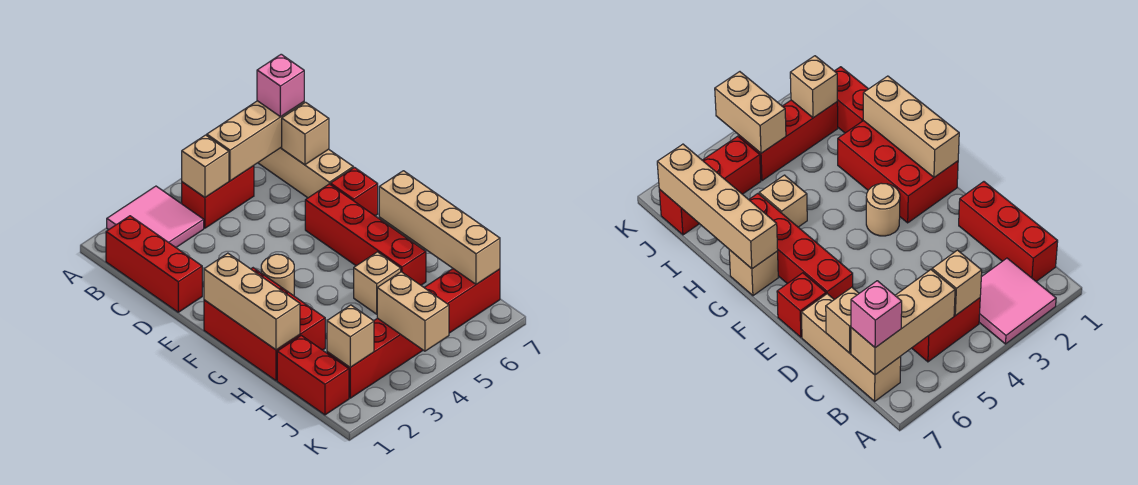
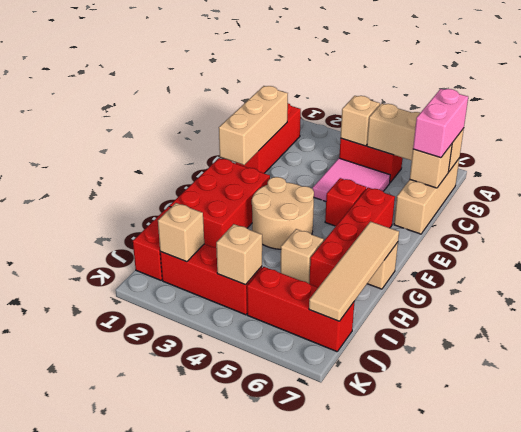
pink 2x2 tile [107,186,204,247] -> pink 2x2 tile moved to [313,158,390,201]
pink 1x1 brick [257,54,304,117] -> pink 1x2 brick [413,89,468,158]
red 1x1 brick [331,168,378,216] -> red 1x1 brick moved to [325,178,366,226]
tan 1x3 brick [204,253,300,350] -> tan 1x3 brick moved to [219,86,288,165]
tan 1x1 round brick [261,254,294,296] -> tan 2x2 round brick [252,177,314,249]
tan 1x4 brick [379,171,500,284] -> tan 1x4 tile [309,222,399,321]
tan 1x2 brick [377,272,449,351] -> tan 1x1 brick [216,224,262,285]

